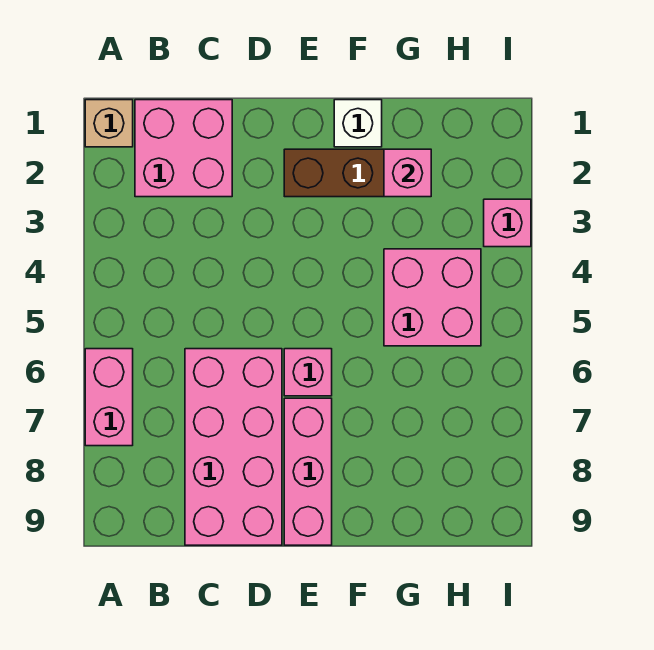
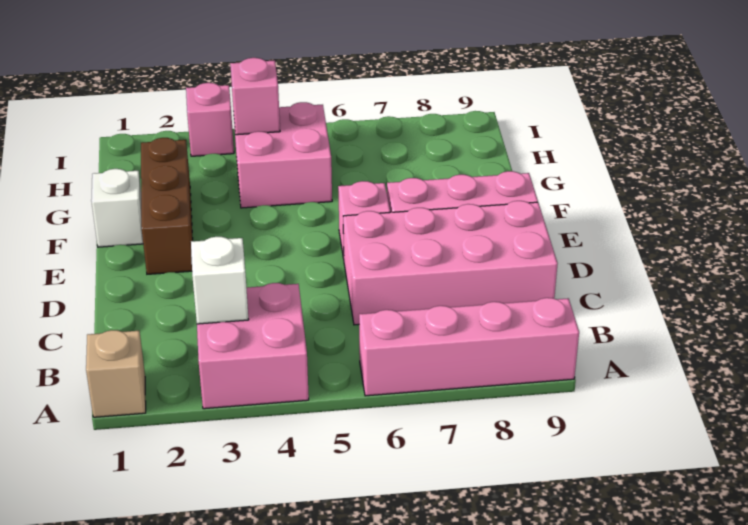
pink 1x2 brick [85,349,133,446] -> pink 1x4 brick [359,298,579,396]
pink 2x2 brick [135,100,232,197] -> pink 2x2 brick moved to [197,283,309,409]
none -> white 1x1 brick [191,237,249,324]
pink 1x1 brick [384,149,431,197] -> pink 1x1 brick moved to [230,58,280,135]

